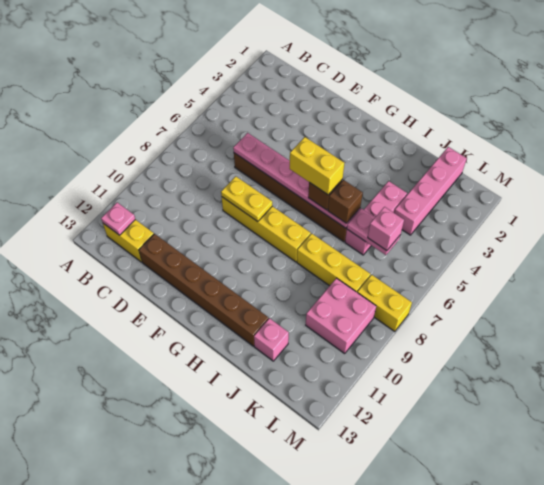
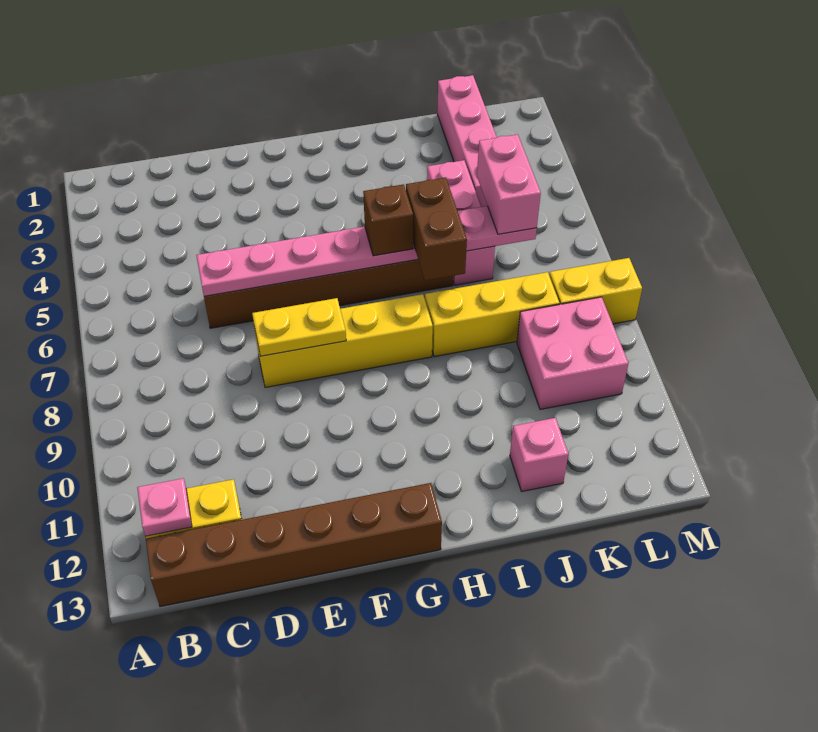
brown 1x6 brick [139,234,269,346] -> brown 1x6 brick moved to [146,483,442,607]
yellow 1x2 brick [290,137,344,195] -> none
brown 1x1 brick [328,180,363,223] -> brown 1x2 brick [406,178,467,281]
pink 1x1 brick [368,207,404,251] -> pink 1x2 brick [477,134,541,234]

